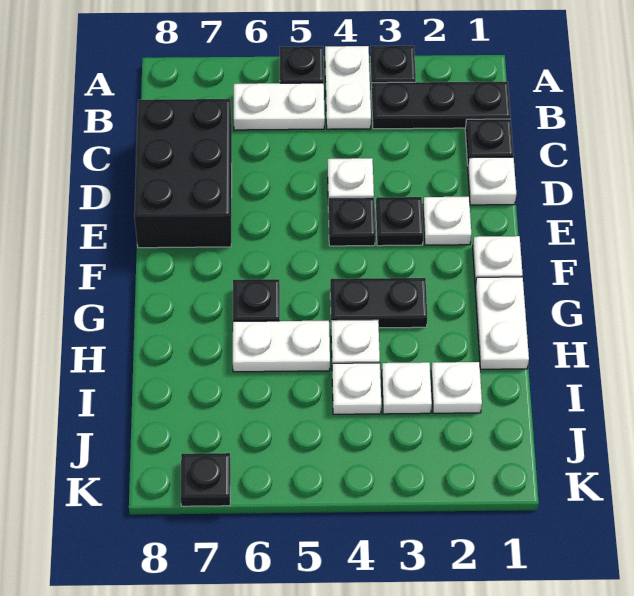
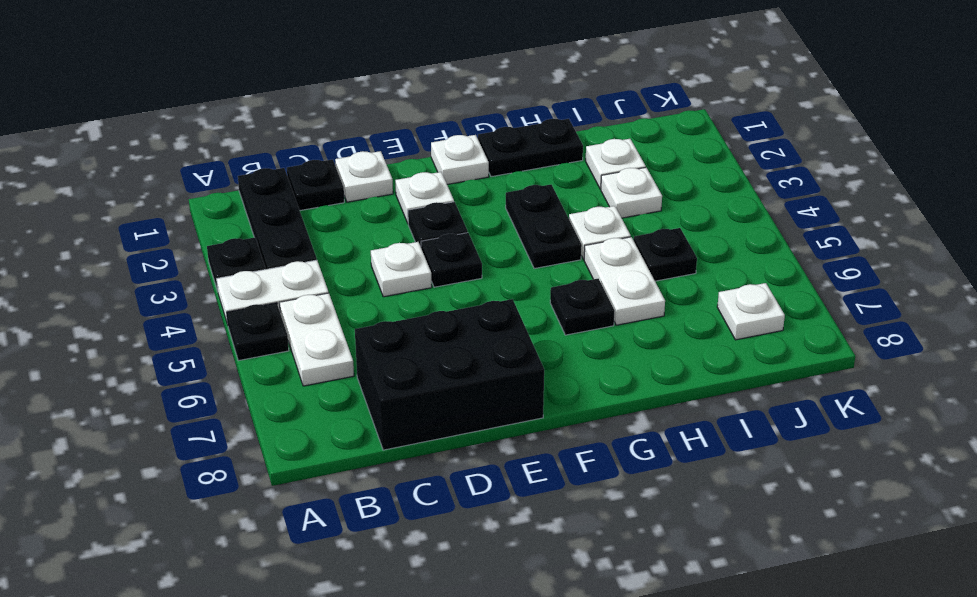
white 1x2 plate [475,277,529,369] -> black 1x2 plate [478,119,583,177]
white 1x1 plate [332,363,381,414] -> white 1x1 plate moved to [717,283,785,340]
black 1x1 plate [181,453,230,506] -> black 1x1 plate moved to [634,228,697,281]

